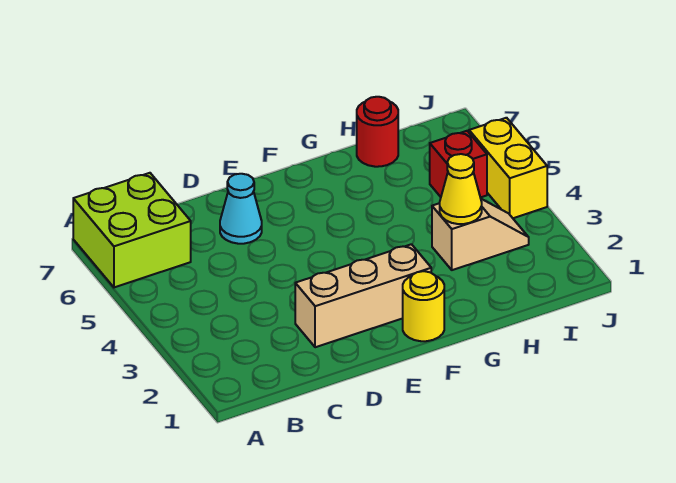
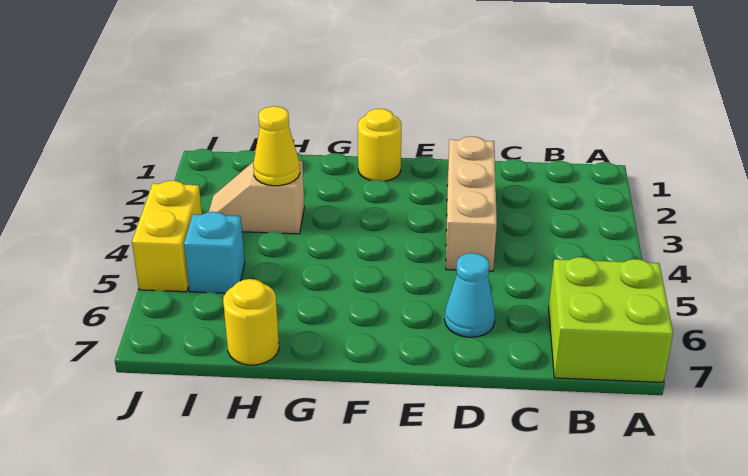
tan 1x3 brick [295,244,431,347] -> tan 1x3 brick turned to [446,137,497,271]
red 1x1 round brick [357,97,398,167] -> yellow 1x1 round brick [223,279,279,365]
red 1x1 brick [430,131,487,198] -> cyan 1x1 brick [184,212,245,293]

